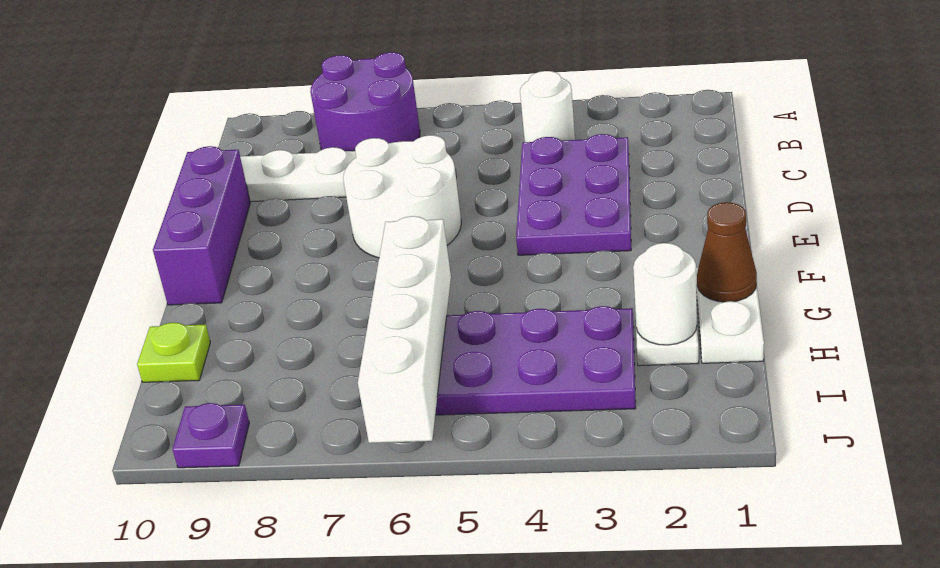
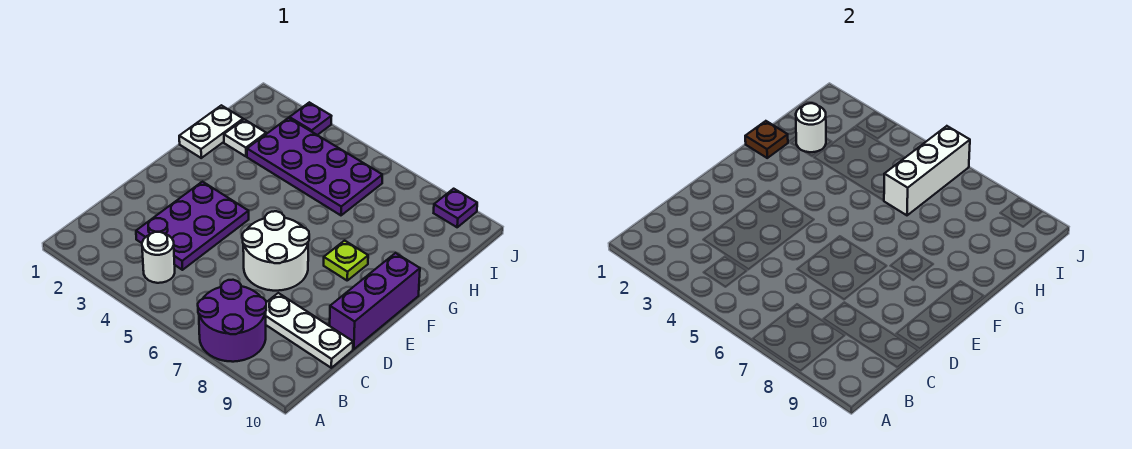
brown 1x1 cone [697,202,757,302] -> brown 1x1 plate [745,121,788,158]
white 1x4 brick [358,216,451,443] -> white 1x3 brick [884,126,970,215]
lime 1x1 plate [137,322,210,382] -> lime 1x1 plate moved to [324,241,368,280]
none -> purple 1x1 plate [289,102,331,135]

